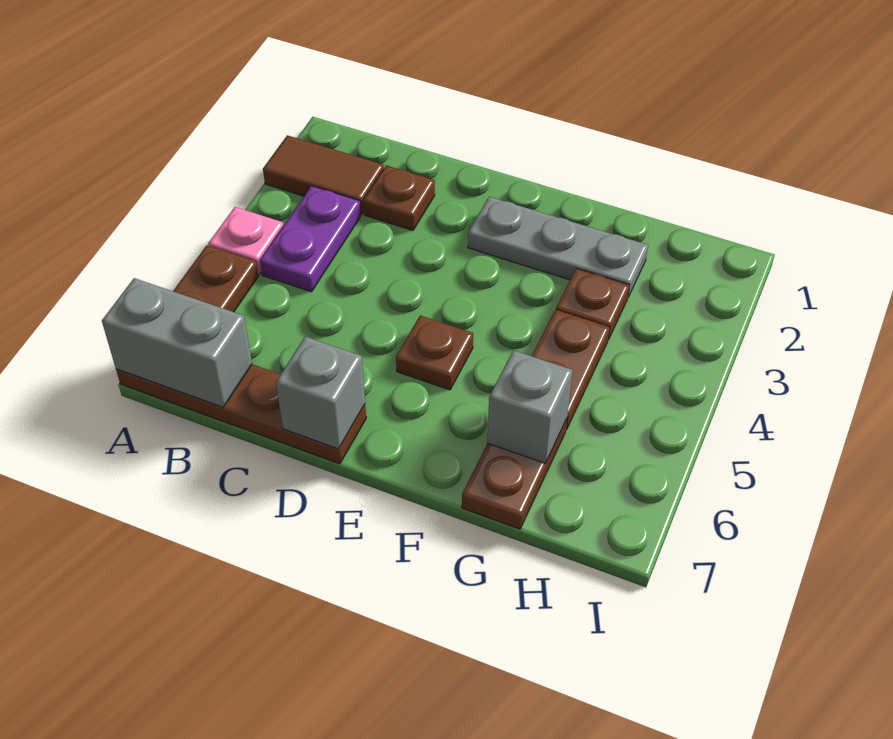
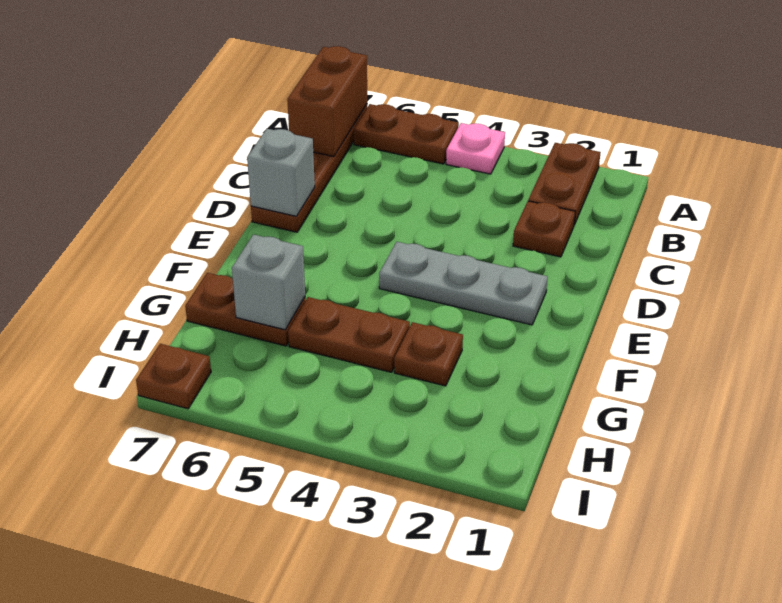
brown 1x2 tile [263,135,384,214] -> brown 1x2 plate [528,143,601,225]
grey 1x2 brick [102,278,252,407] -> brown 1x2 brick [287,46,367,157]
purple 1x2 plate [260,186,361,292] -> none
grey 1x3 plate [468,197,648,297] -> grey 1x3 plate turned to [379,242,548,325]
brown 1x1 plate [396,316,473,390] -> brown 1x1 plate moved to [136,344,211,409]

